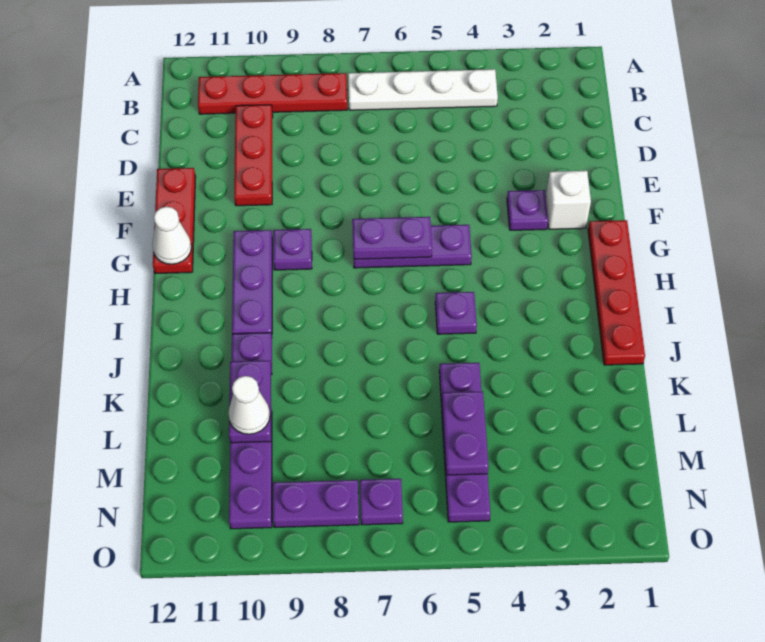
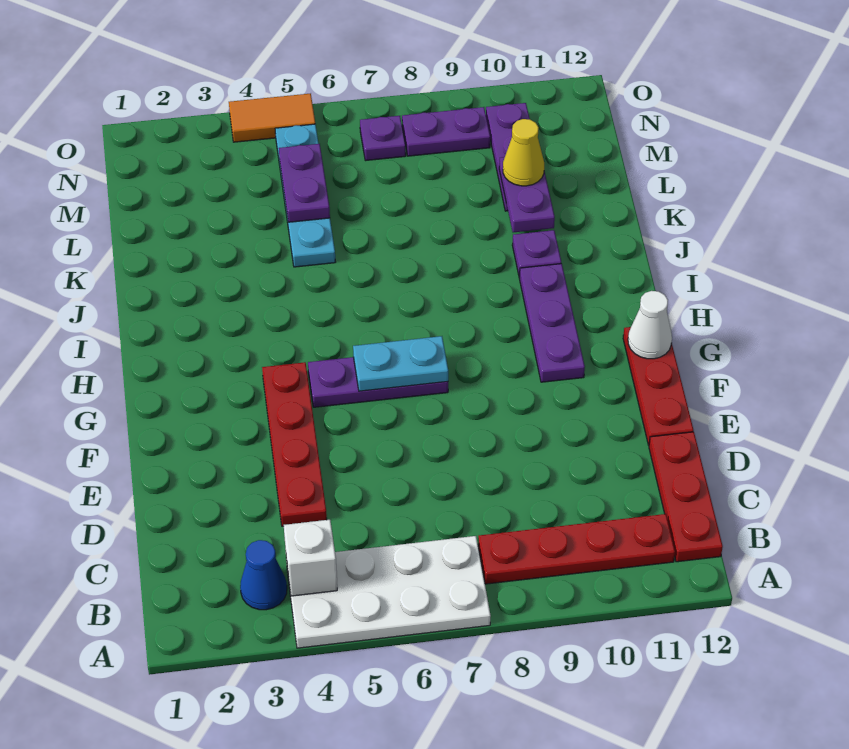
none -> blue 1x1 cone [240,540,287,610]
white 1x4 plate [348,69,498,110] -> white 2x4 plate [286,536,491,648]
red 1x3 plate [234,105,273,206] -> red 1x3 plate moved to [649,432,723,562]
white 1x1 brick [546,171,591,229] -> white 1x1 brick moved to [284,520,337,596]
purple 1x1 plate [507,190,548,230] -> none
red 1x4 plate [588,220,645,365] -> red 1x4 plate moved to [262,362,327,526]
purple 1x2 plate [352,217,432,259] -> cyan 1x2 plate [353,336,448,391]
purple 1x1 plate [273,229,312,270] -> none
purple 1x1 plate [435,292,477,334] -> none
purple 1x4 plate [439,363,490,522] -> cyan 1x4 plate [275,124,335,267]
white 1x1 cone [228,376,270,434] -> yellow 1x1 cone [503,119,544,186]
none -> orange 1x2 tile [229,93,315,142]

